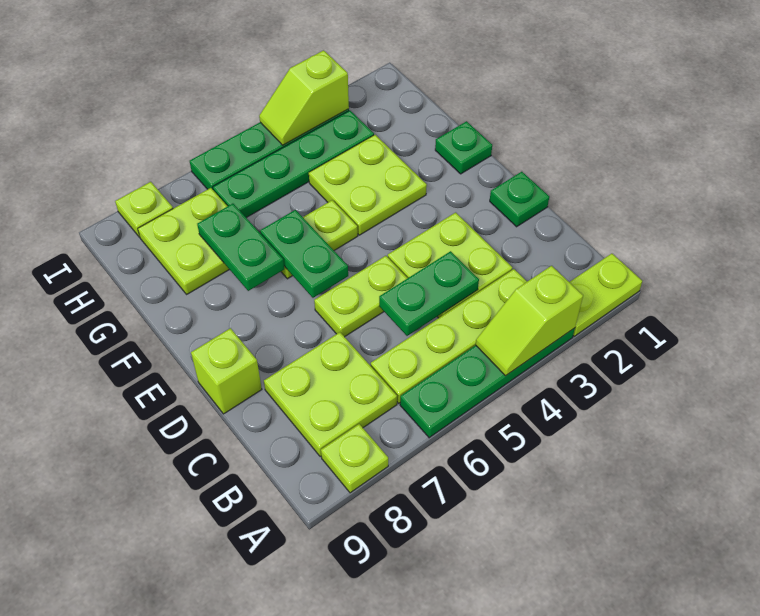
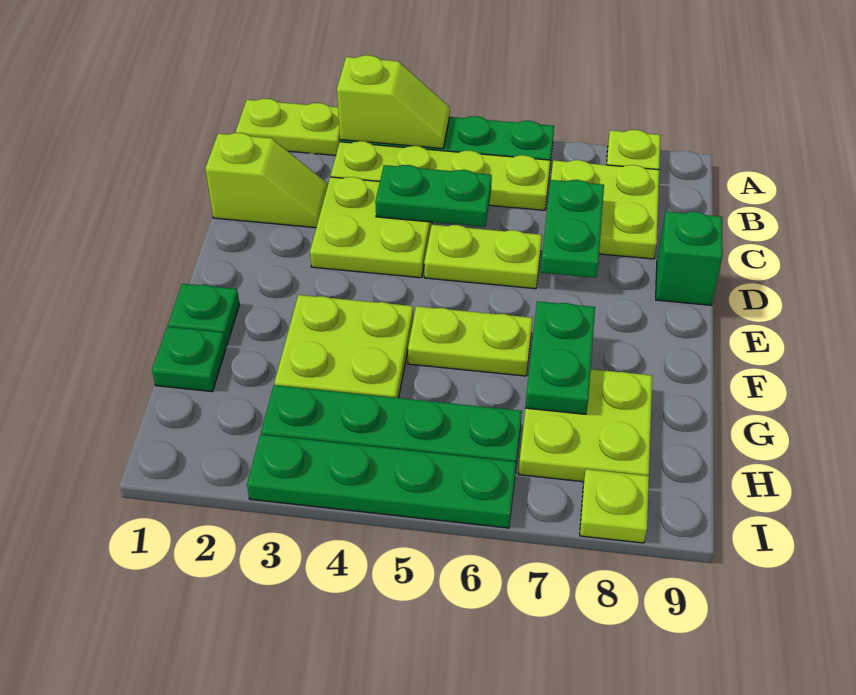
green 1x1 plate [490,172,549,227] -> green 1x1 plate moved to [152,327,226,392]
lime 1x1 brick [191,328,262,414] -> green 1x1 brick [656,212,723,305]
green 1x2 plate [260,210,348,298] -> green 1x2 plate moved to [541,180,604,278]
lime 1x2 slope [259,50,349,145] -> lime 1x2 slope moved to [205,133,328,228]

